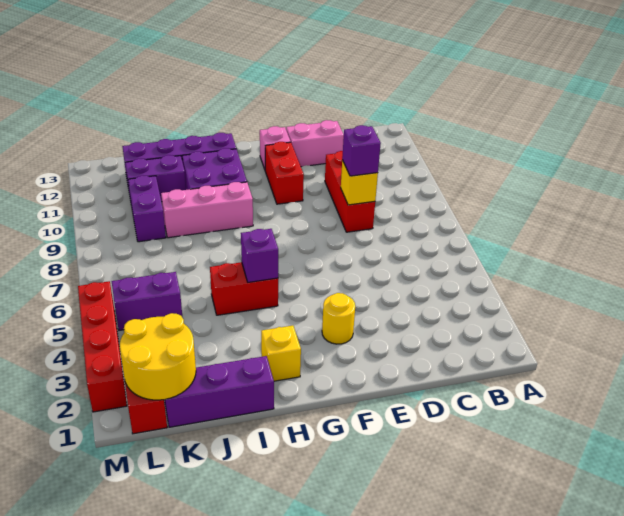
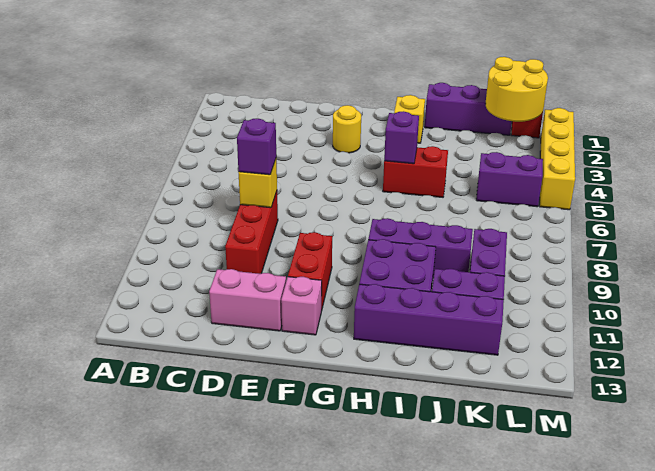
pink 1x3 brick [161,182,253,238] -> purple 1x3 brick [368,218,473,277]
red 1x4 brick [78,281,127,412] -> yellow 1x4 brick [540,108,575,210]

